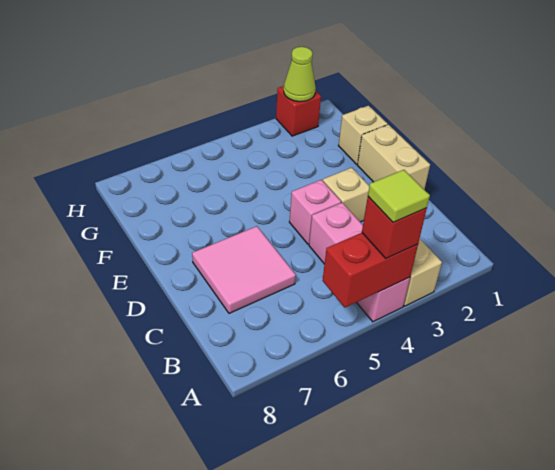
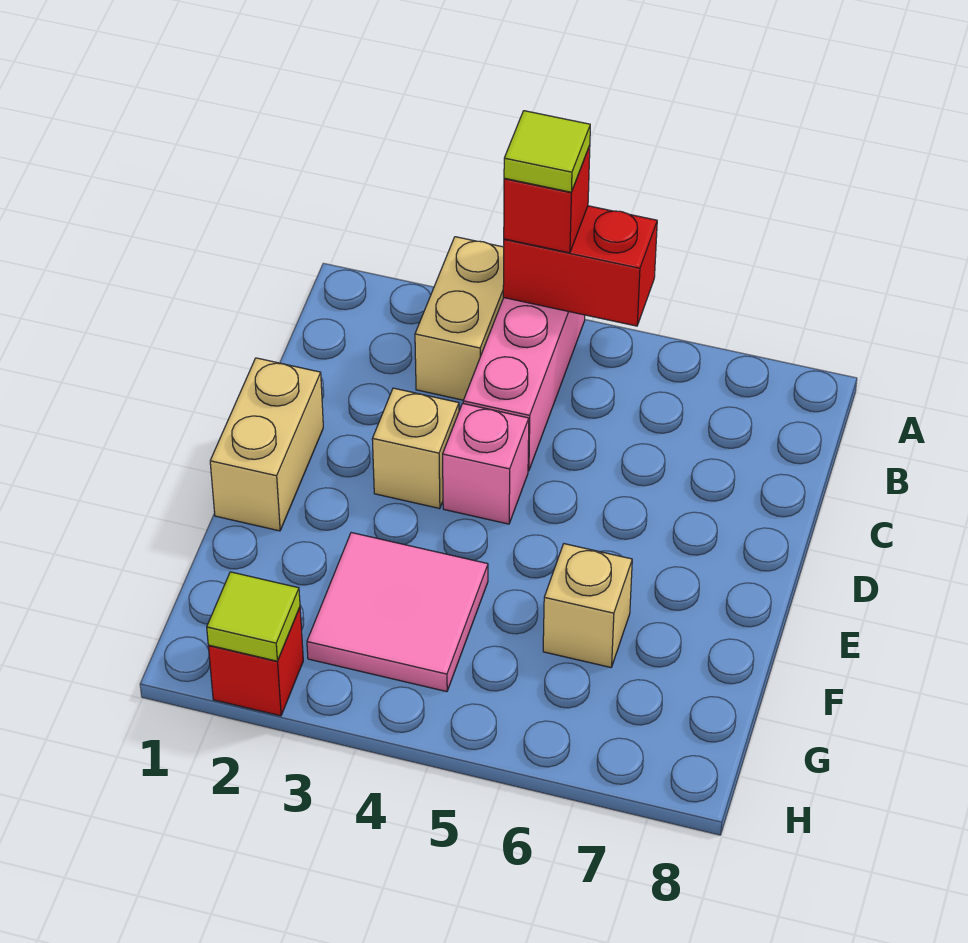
pink 2x2 tile [192,226,296,313] -> pink 2x2 tile moved to [307,533,488,692]
tan 1x1 brick [338,106,387,164] -> tan 1x1 brick moved to [543,544,632,667]
lime 1x1 cone [284,47,316,102] -> lime 1x1 tile [207,572,300,661]

